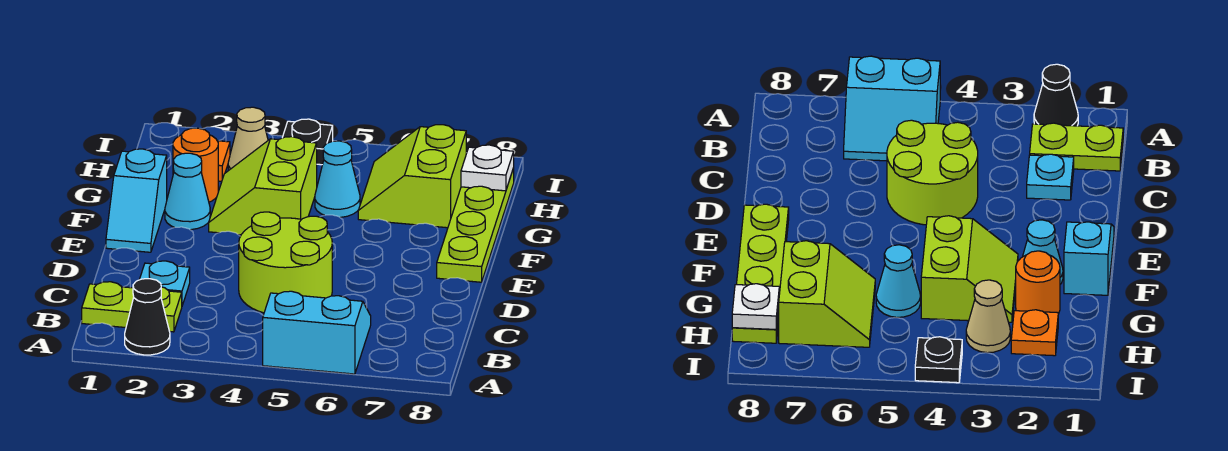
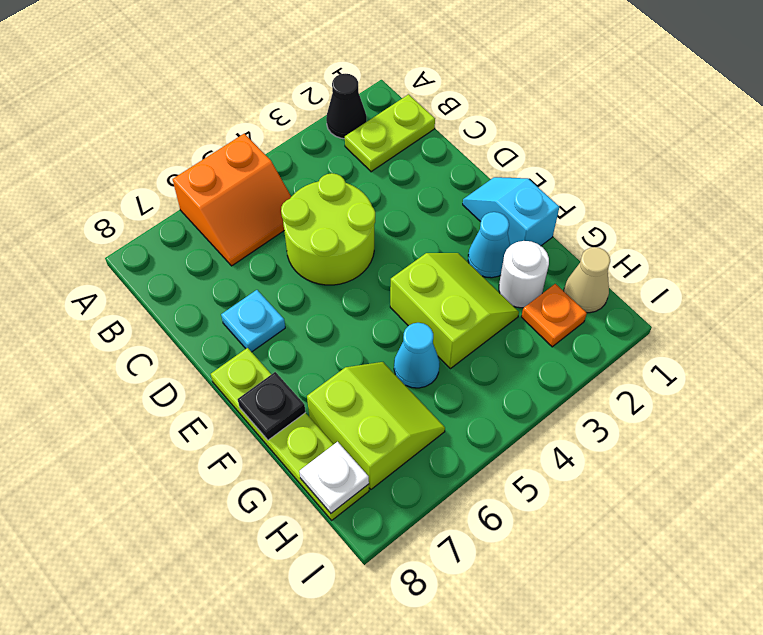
cyan 2x2 slope [263,291,371,374] -> orange 2x2 slope [173,134,291,266]
cyan 1x1 plate [139,261,190,305] -> cyan 1x1 plate moved to [221,290,285,352]
orange 1x1 round brick [173,128,218,202] -> white 1x1 round brick [499,241,549,308]
tan 1x1 cone [228,107,268,171] -> tan 1x1 cone moved to [564,247,610,313]
black 1x1 plate [282,119,333,165] -> black 1x1 plate moved to [238,372,306,440]

